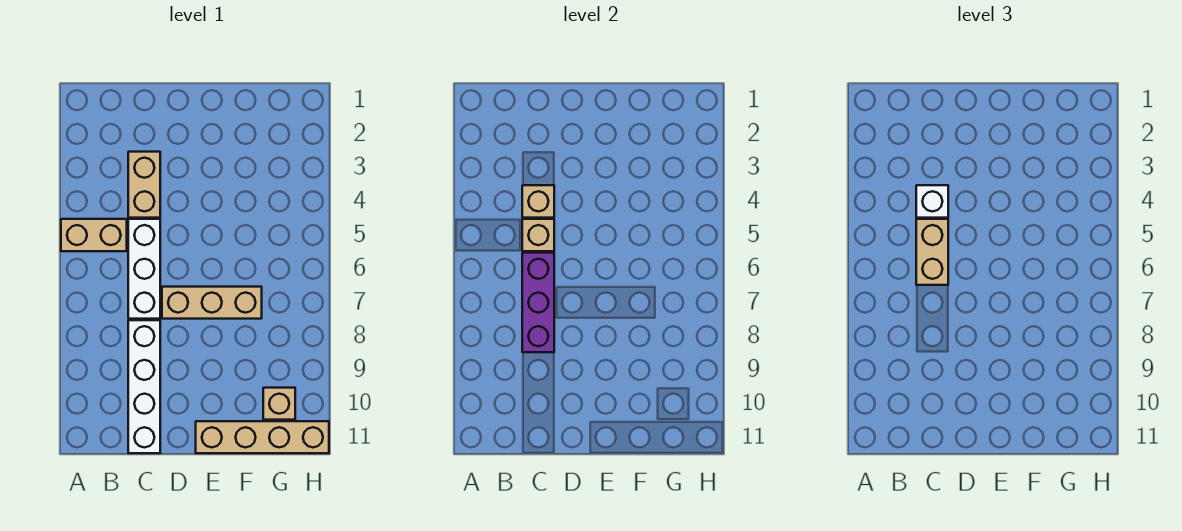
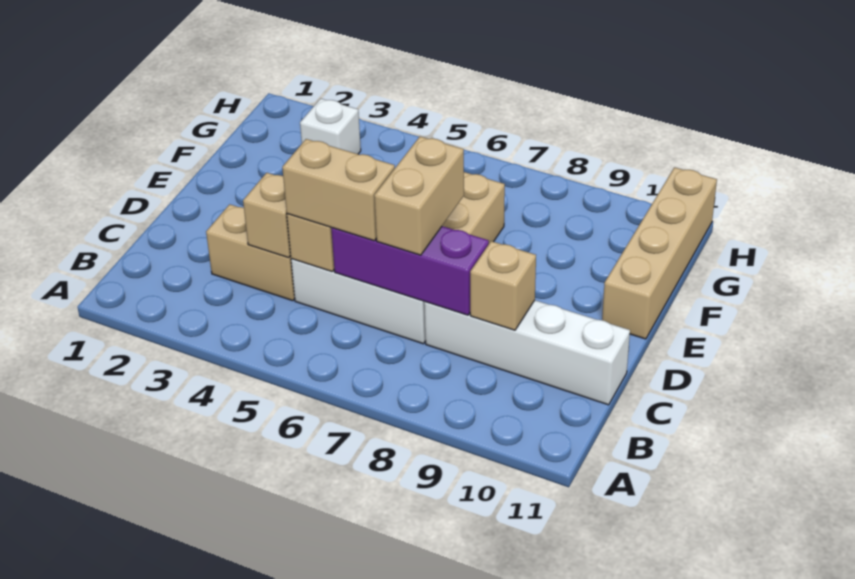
tan 1x2 brick [61,219,127,251] -> tan 1x2 brick moved to [374,137,464,255]
white 1x1 brick [916,185,948,218] -> white 1x1 brick moved to [300,99,361,154]
tan 1x1 brick [263,388,295,420] -> tan 1x1 brick moved to [470,241,536,330]

